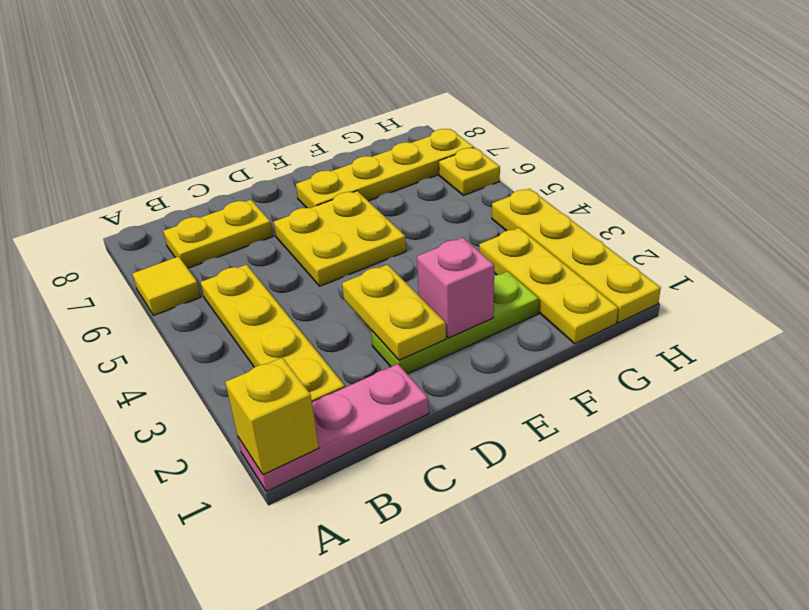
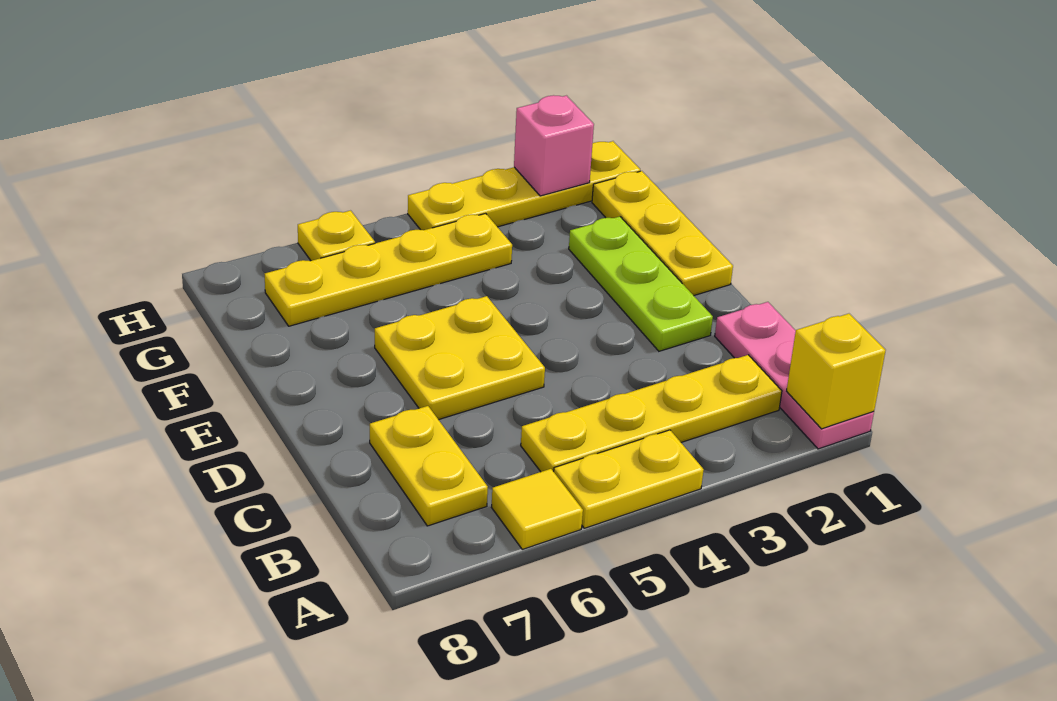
yellow 1x2 plate [342,265,446,360] -> yellow 1x2 plate moved to [554,430,704,528]
pink 1x1 brick [417,238,494,338] -> pink 1x1 brick moved to [514,95,594,196]
yellow 1x4 plate [296,129,474,208] -> yellow 1x4 plate turned to [264,213,512,326]
yellow 1x3 plate [479,228,618,344] -> yellow 1x3 plate turned to [592,171,733,295]

